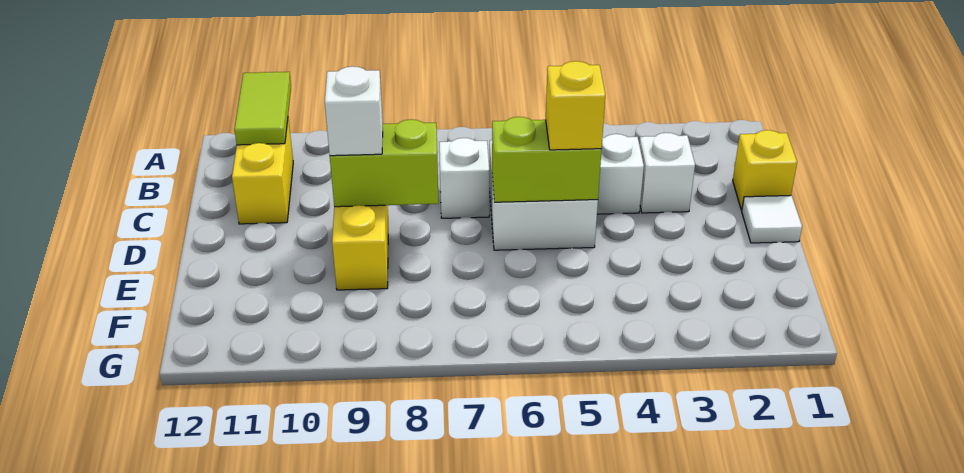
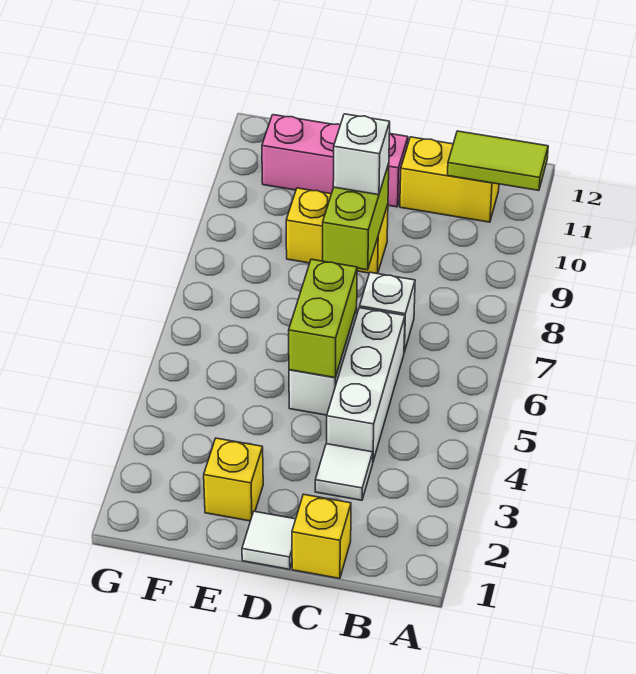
white 1x1 brick [639,133,695,213] -> white 1x1 tile [315,444,373,500]
yellow 1x1 brick [546,61,605,150] -> yellow 1x1 brick moved to [204,438,263,521]
none -> pink 1x3 brick [262,115,408,207]

